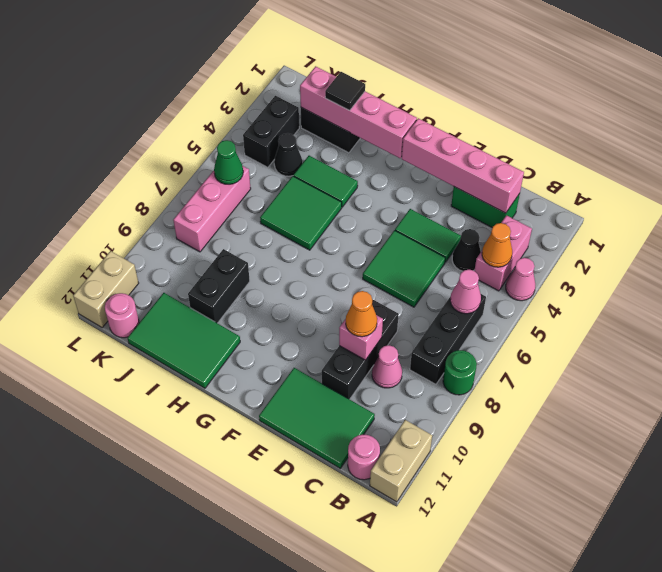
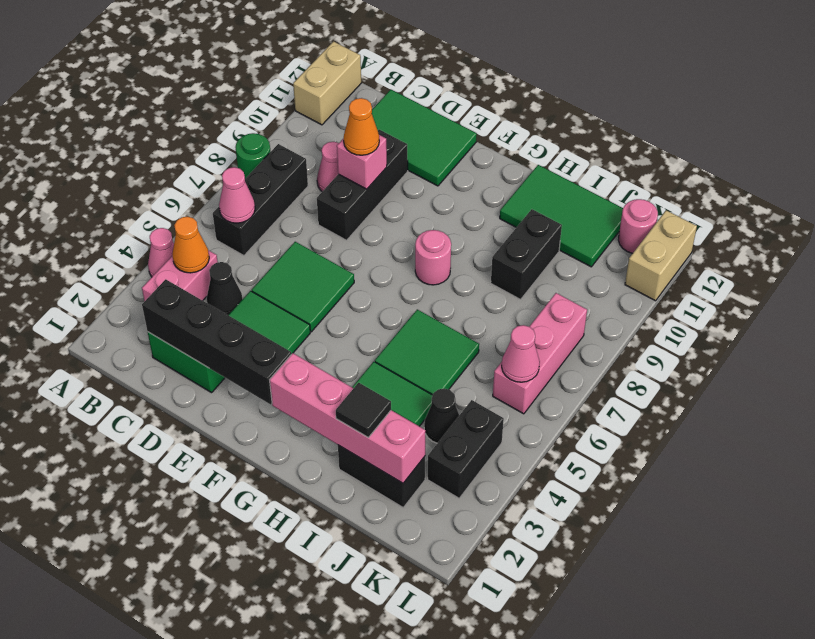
pink 1x1 round brick [348,435,380,480] -> pink 1x1 round brick moved to [415,230,451,285]
pink 1x4 brick [402,118,524,213] -> black 1x4 brick [142,279,291,405]
green 1x1 cone [214,140,243,184] -> pink 1x1 cone [502,325,540,382]

